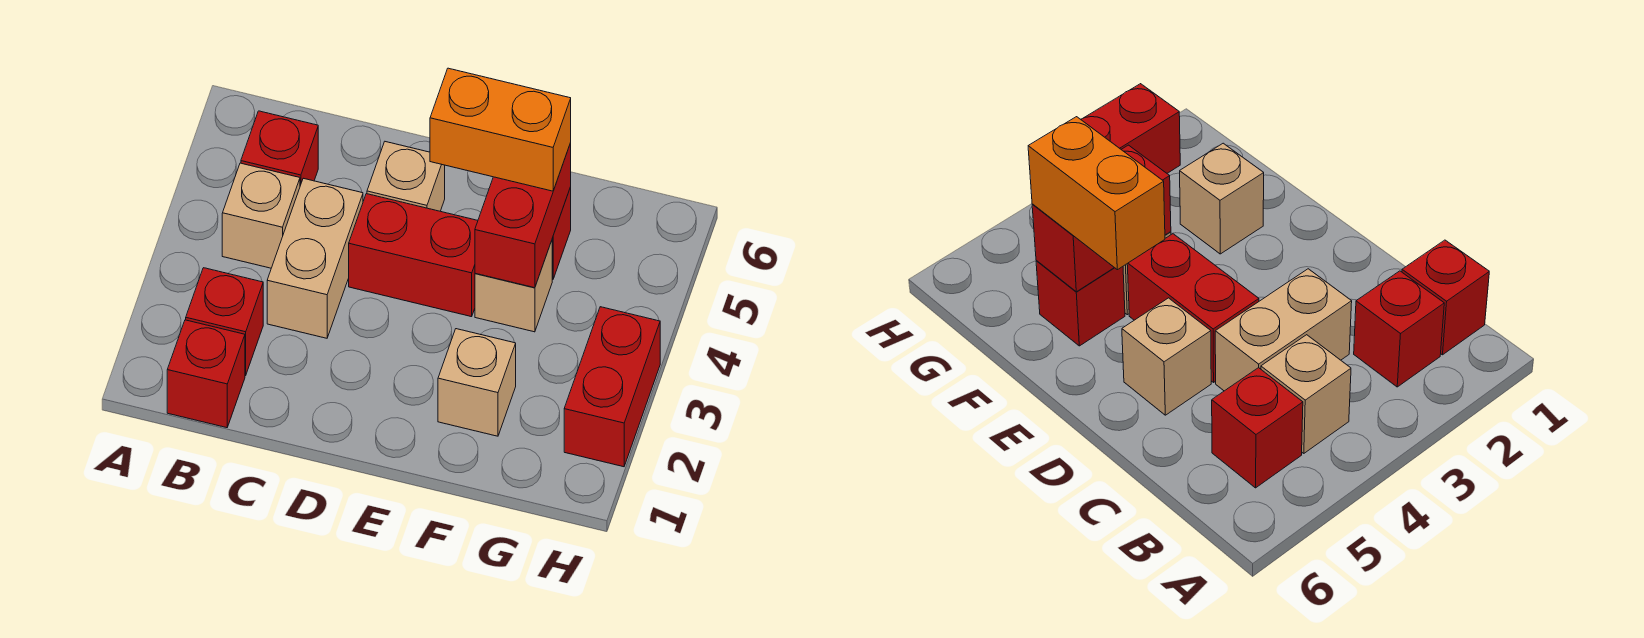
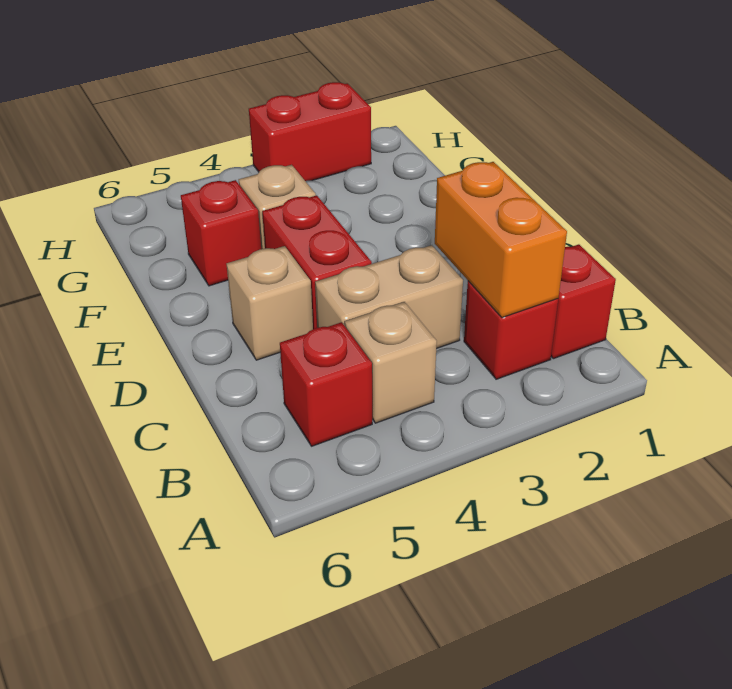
orange 1x2 brick [430,68,571,191] -> orange 1x2 brick moved to [435,162,567,317]
tan 1x1 brick [438,329,516,436] -> none
red 1x2 brick [475,143,571,288] -> none

